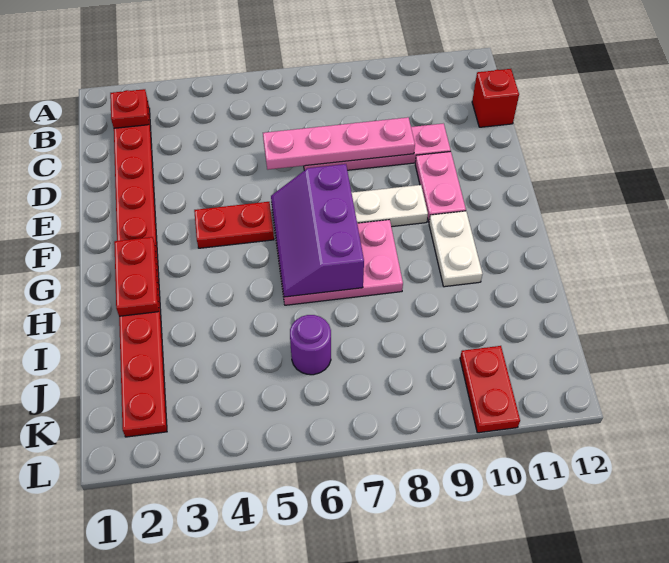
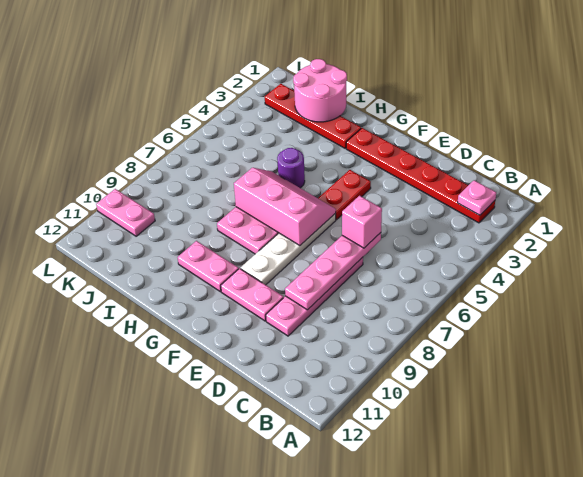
red 1x1 plate [110,89,149,128] -> pink 1x1 plate [458,180,496,215]
red 1x1 brick [472,69,519,127] -> none
none -> pink 1x1 brick [342,196,382,248]
purple 2x3 slope [271,164,364,297] -> pink 2x3 slope [234,168,336,246]
red 1x2 plate [114,237,159,316] -> none
white 1x2 plate [429,211,482,287] -> pink 1x2 plate [178,241,239,292]
none -> pink 2x2 round brick [293,59,347,122]
purple 1x1 round brick [290,315,331,375] -> purple 1x1 round brick moved to [277,148,305,188]
red 1x2 plate [460,346,520,433] -> pink 1x2 plate [96,189,155,236]

